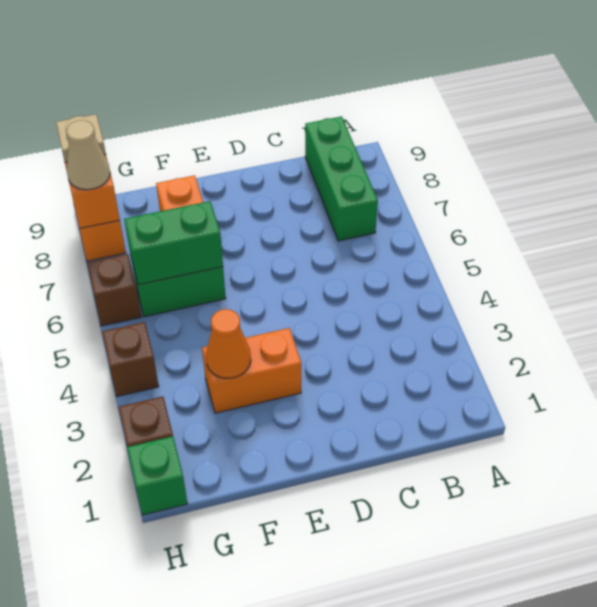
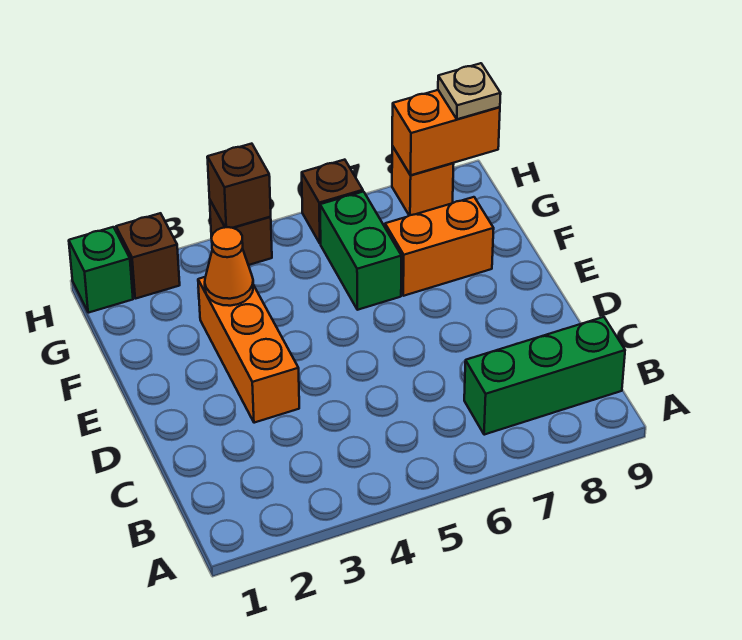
orange 1x2 brick [202,328,301,413] -> orange 1x3 brick [198,277,299,423]
green 1x2 brick [124,201,223,285] -> none
none -> brown 1x1 brick [207,144,271,228]
tan 1x1 cone [66,120,110,190] -> none

